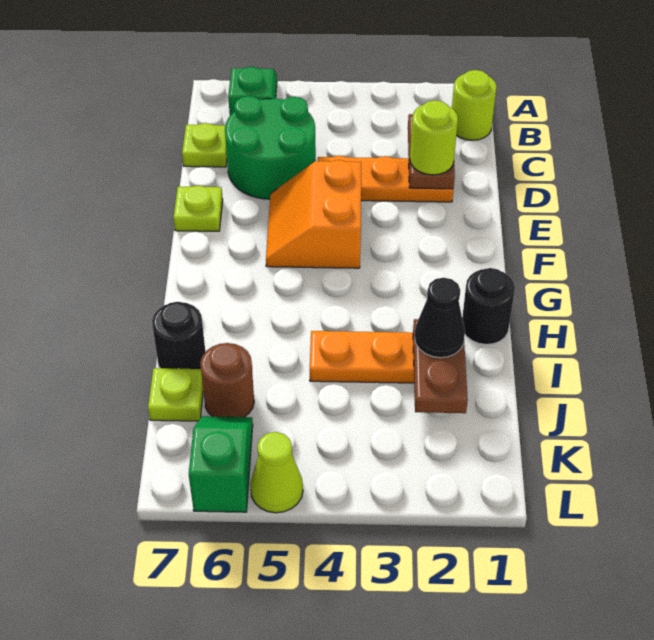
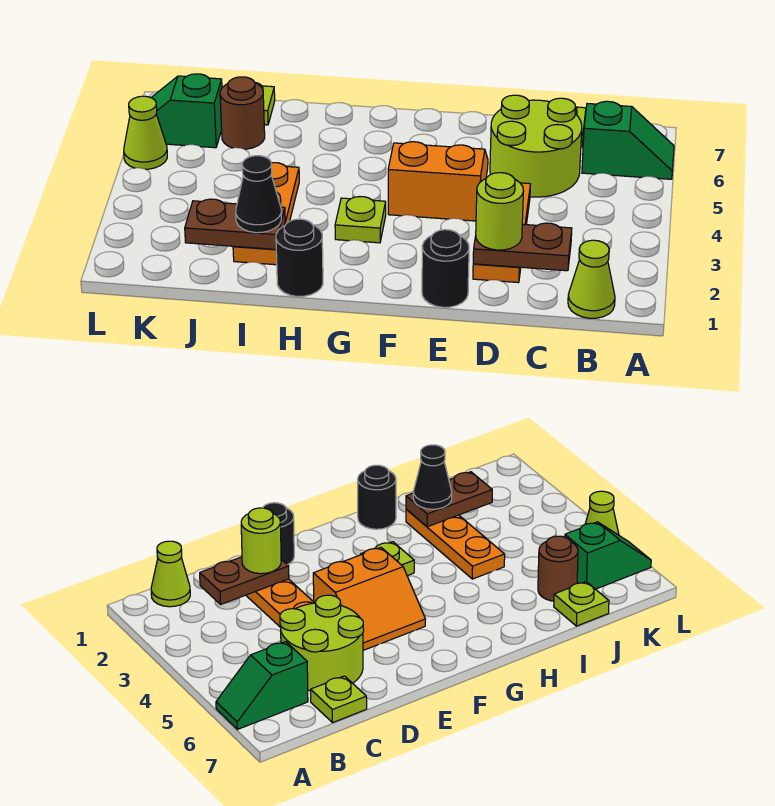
lime 1x1 round brick [452,70,497,140] -> lime 1x1 cone [568,240,615,318]
green 2x2 round brick [225,96,316,199] -> lime 2x2 round brick [490,95,582,197]
lime 1x1 plate [173,186,223,231] -> lime 1x1 plate moved to [335,197,386,243]
black 1x1 round brick [152,302,205,369] -> black 1x1 round brick moved to [422,230,469,307]
green 1x2 slope [189,416,253,512] -> green 1x2 slope turned to [151,74,222,148]

